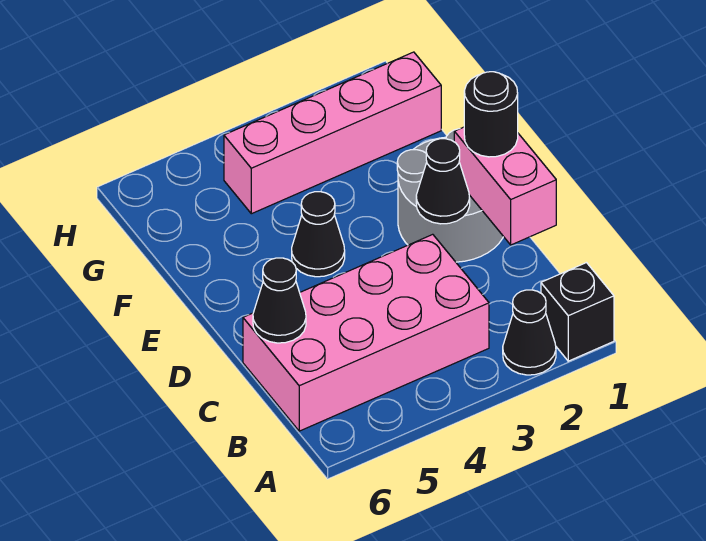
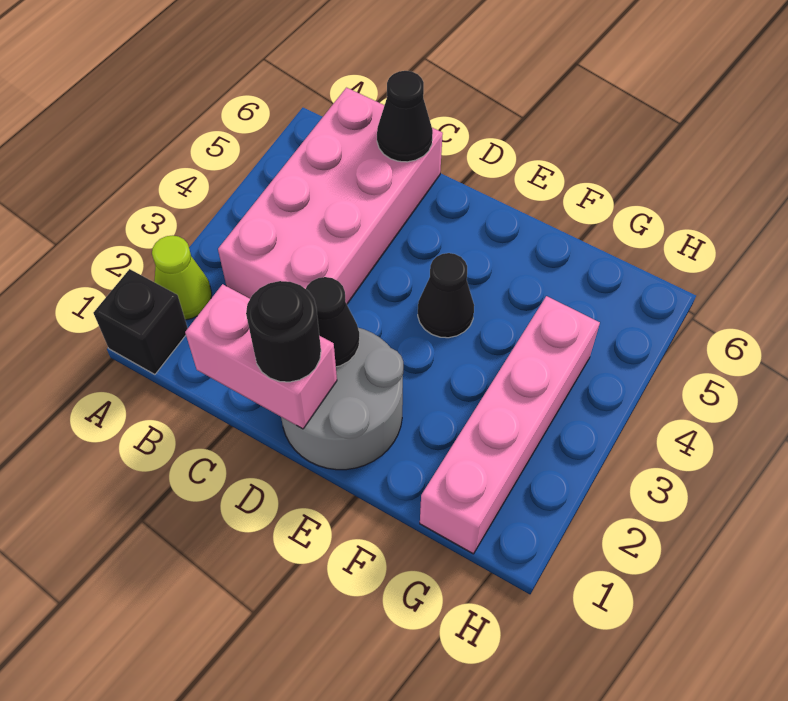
black 1x1 cone [503,290,556,375] -> lime 1x1 cone [152,235,212,320]

